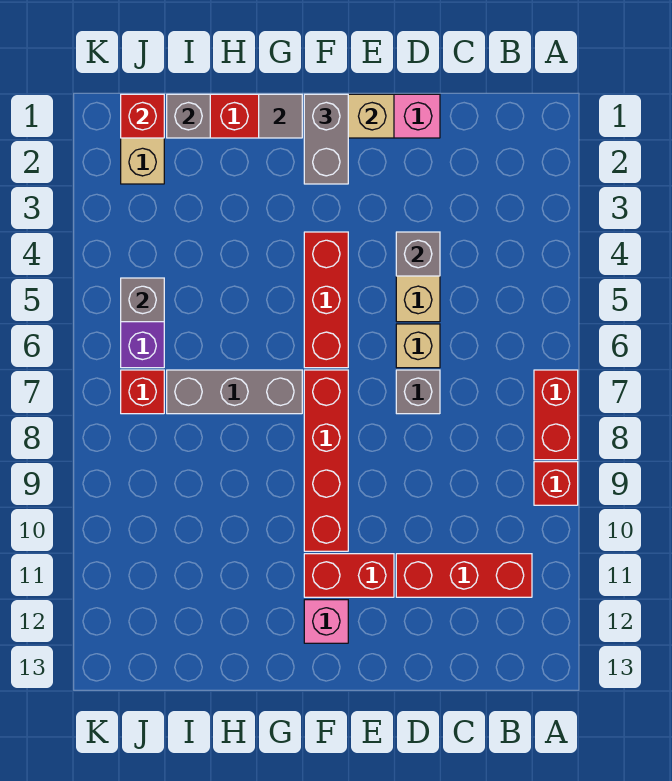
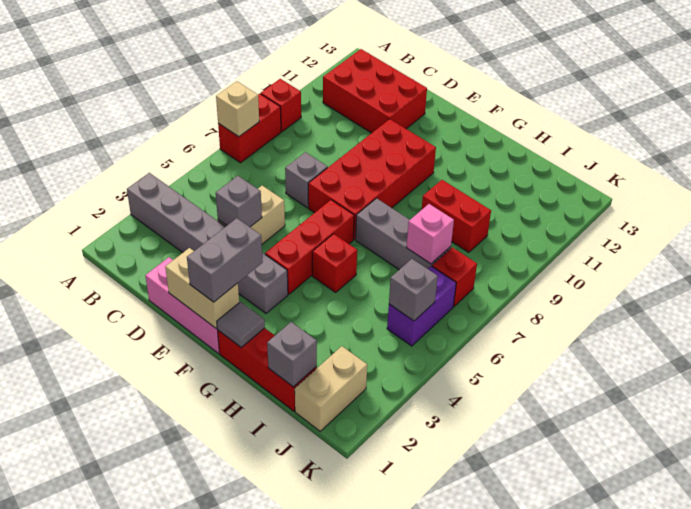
none -> grey 1x6 brick [127,173,288,313]
red 1x3 brick [396,554,532,597] -> red 2x3 brick [323,49,427,133]
tan 1x1 brick [396,324,440,368] -> tan 1x1 brick moved to [216,81,259,137]
red 1x2 brick [304,554,394,597] -> red 1x2 brick moved to [422,180,491,252]
red 1x4 brick [304,370,348,551] -> red 2x4 brick [308,119,436,239]
pink 1x1 brick [304,600,348,643] -> pink 1x1 brick moved to [406,204,454,264]
red 1x1 brick [121,94,164,138] -> red 1x1 brick moved to [312,234,357,292]

